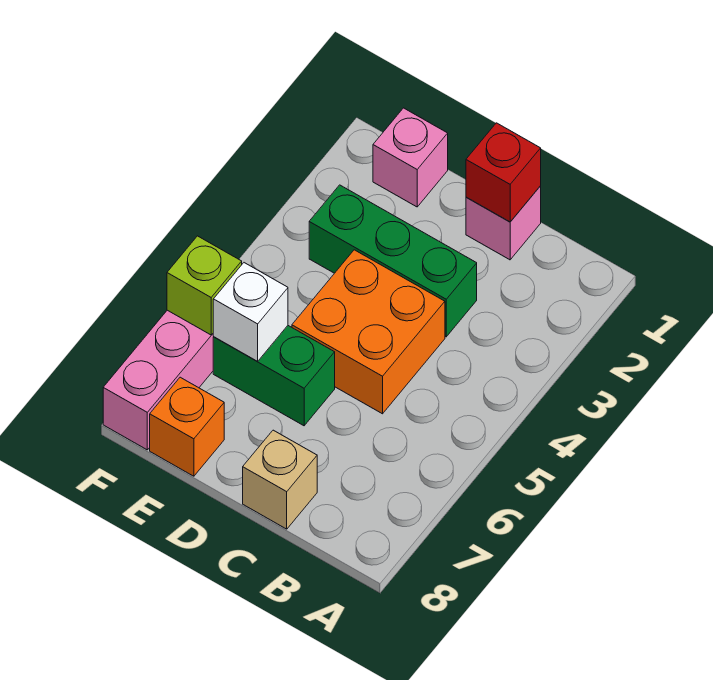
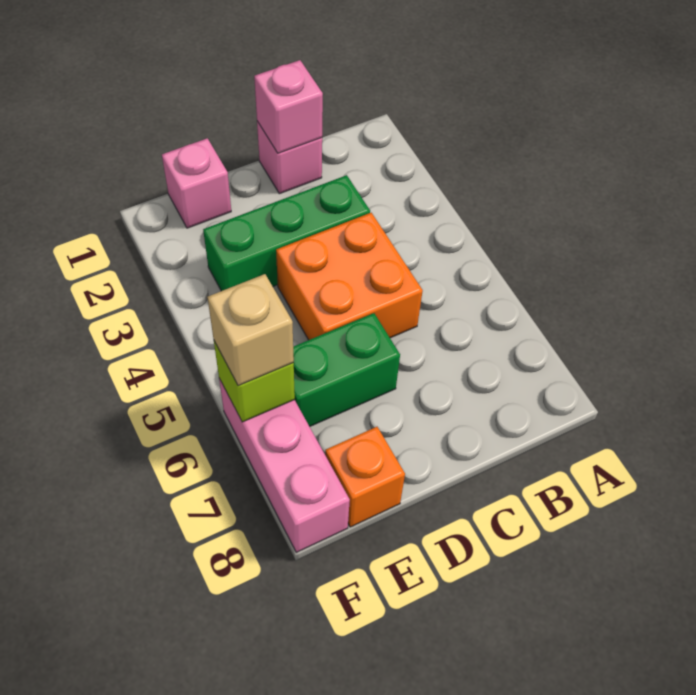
red 1x1 brick [466,123,541,222] -> pink 1x1 brick [254,60,323,153]
tan 1x1 brick [243,430,317,529] -> tan 1x1 brick moved to [208,274,294,386]
white 1x1 brick [213,263,288,361] -> none

